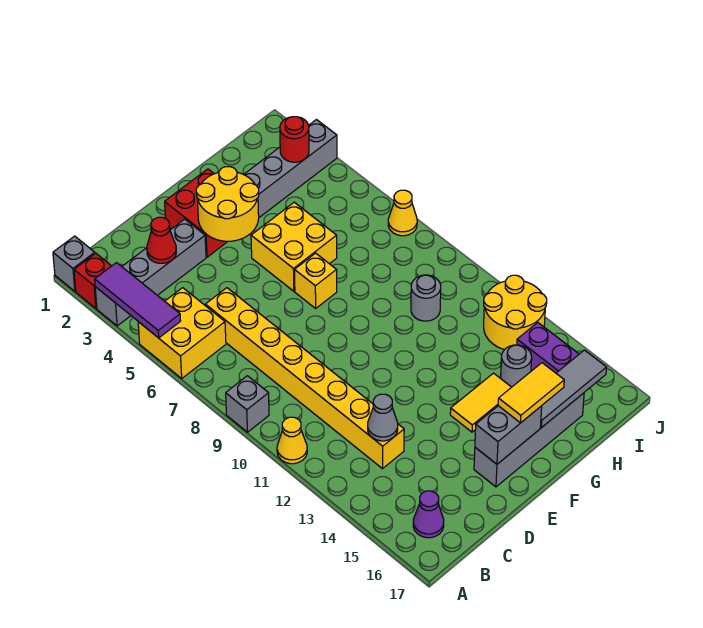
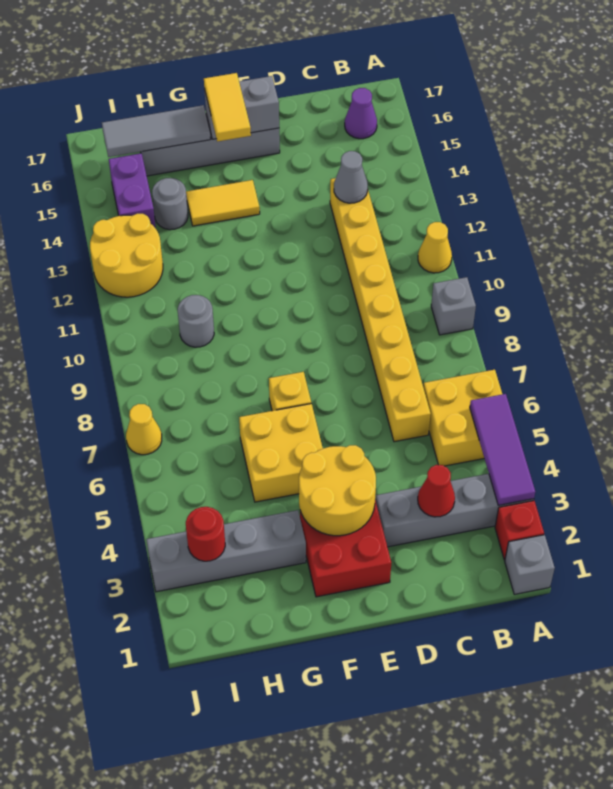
yellow 1x2 tile [498,363,564,423] -> yellow 1x2 tile turned to [204,73,251,142]

